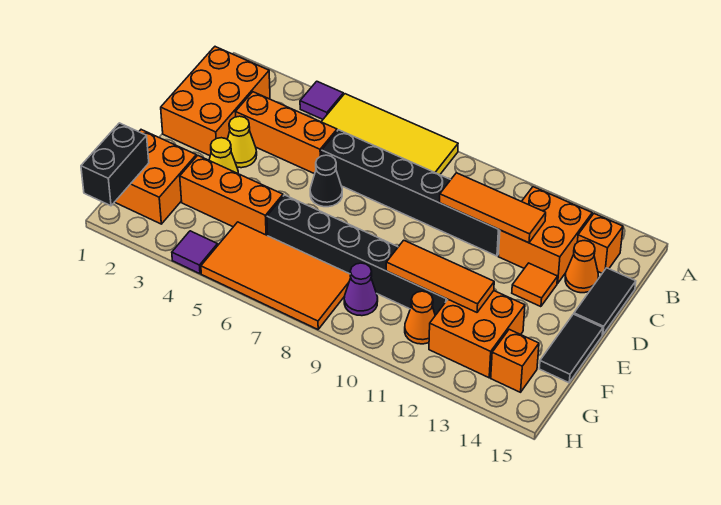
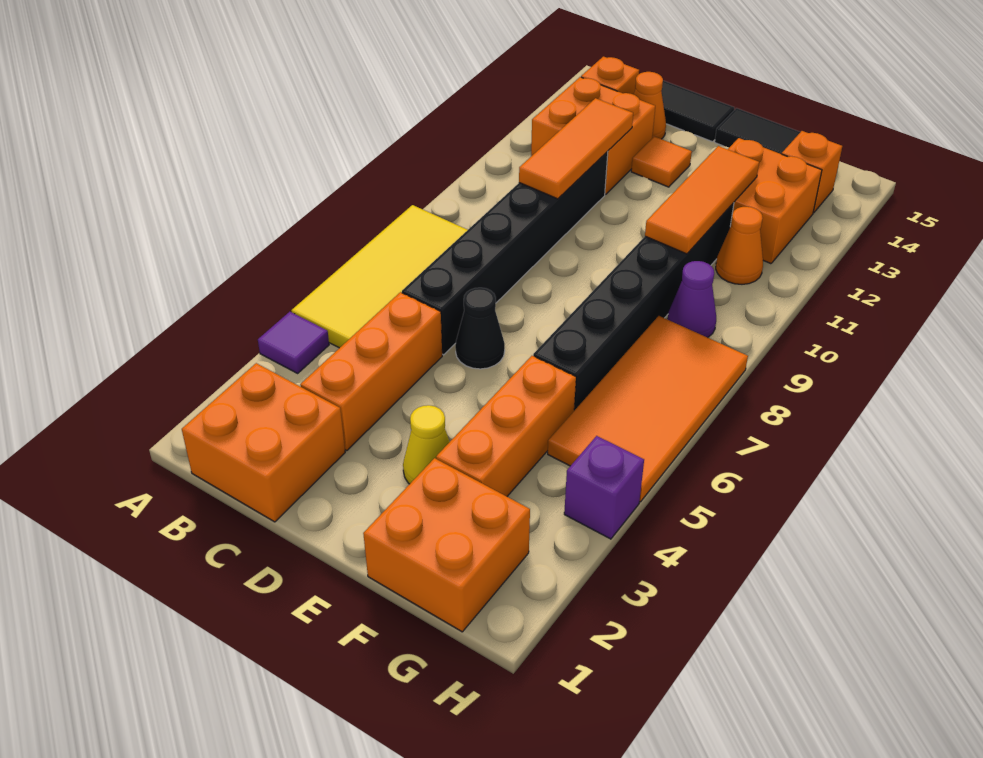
orange 2x3 brick [161,47,270,156] -> orange 2x2 brick [182,363,345,522]
yellow 1x1 cone [227,116,257,168] -> none
black 1x2 brick [81,123,149,206] -> none
purple 1x1 tile [172,231,218,274] -> purple 1x1 brick [564,436,644,539]

